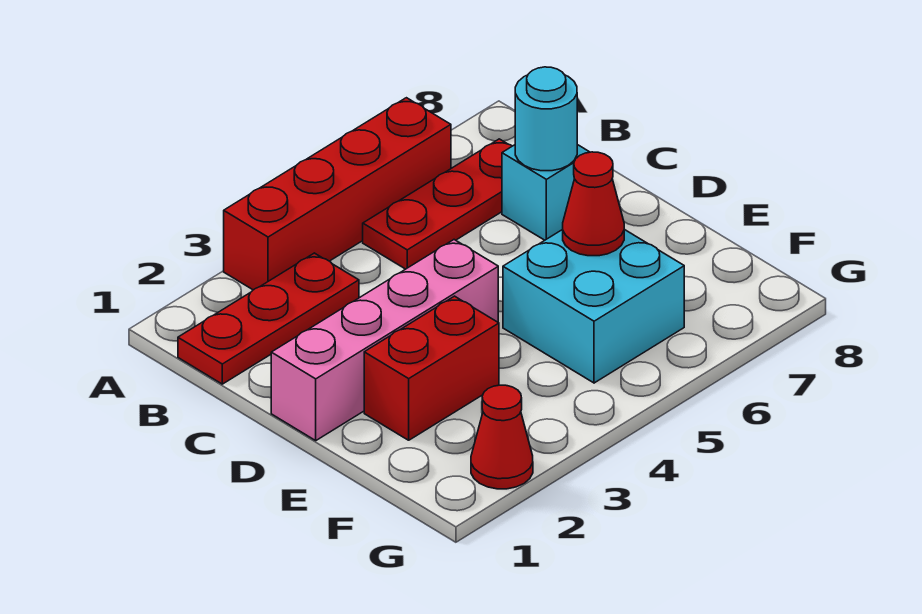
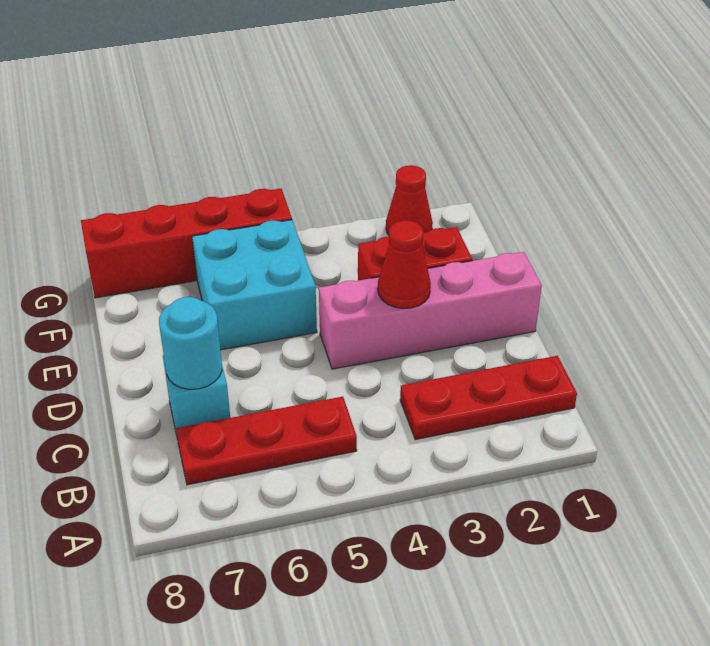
red 1x4 brick [224,98,451,290] -> red 1x4 brick moved to [81,189,292,298]
red 1x1 cone [563,152,624,256] -> red 1x1 cone moved to [378,220,431,309]

